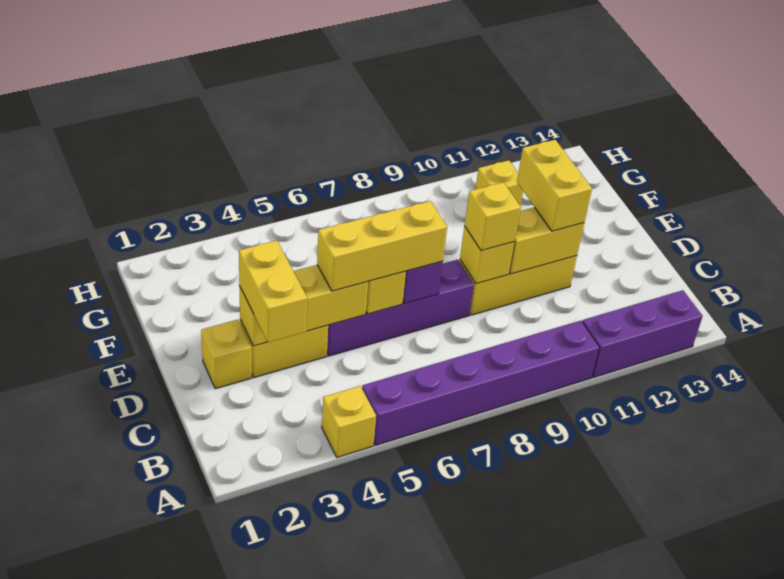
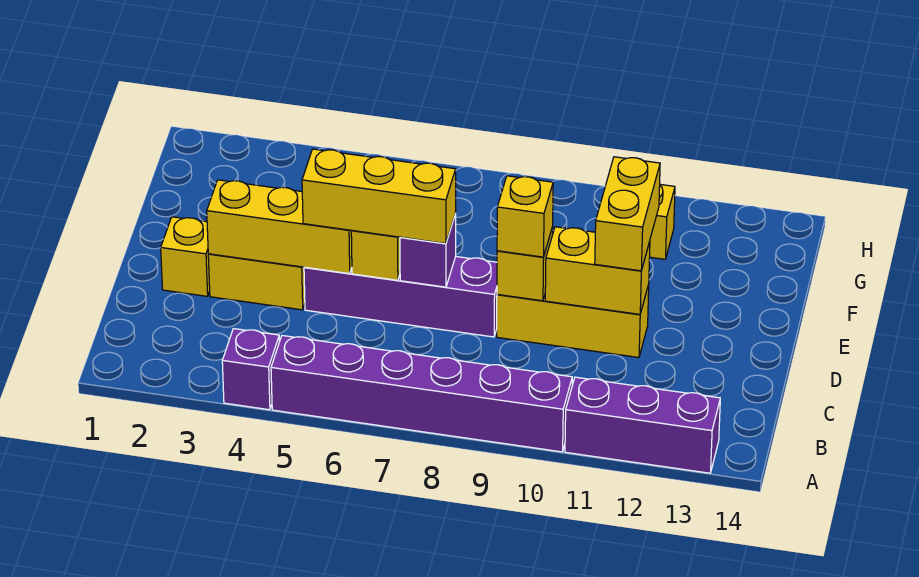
yellow 1x1 brick [322,386,376,457] -> purple 1x1 brick [222,329,280,410]
yellow 1x2 brick [239,241,307,343] -> none

